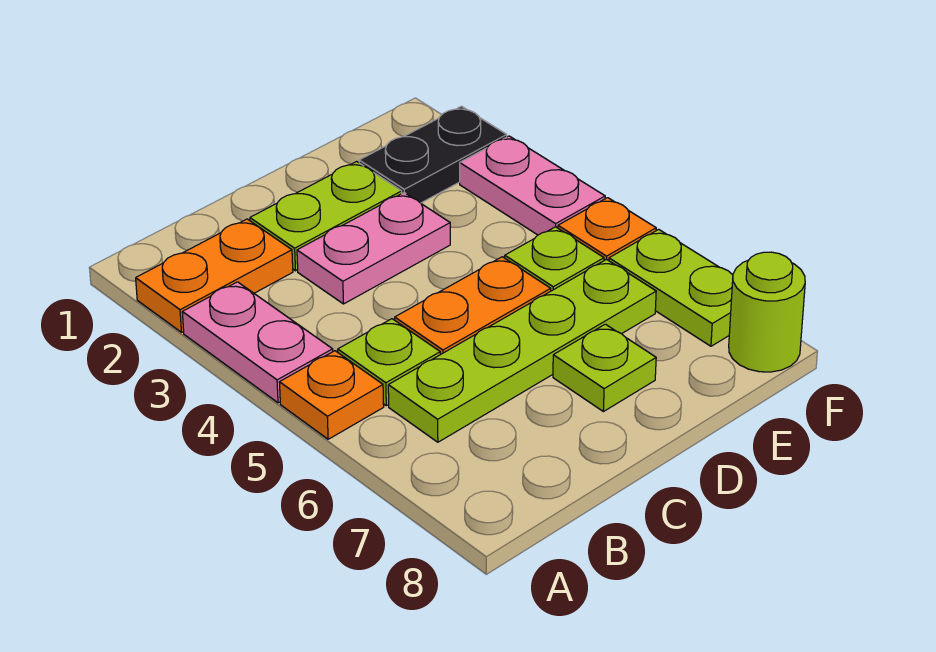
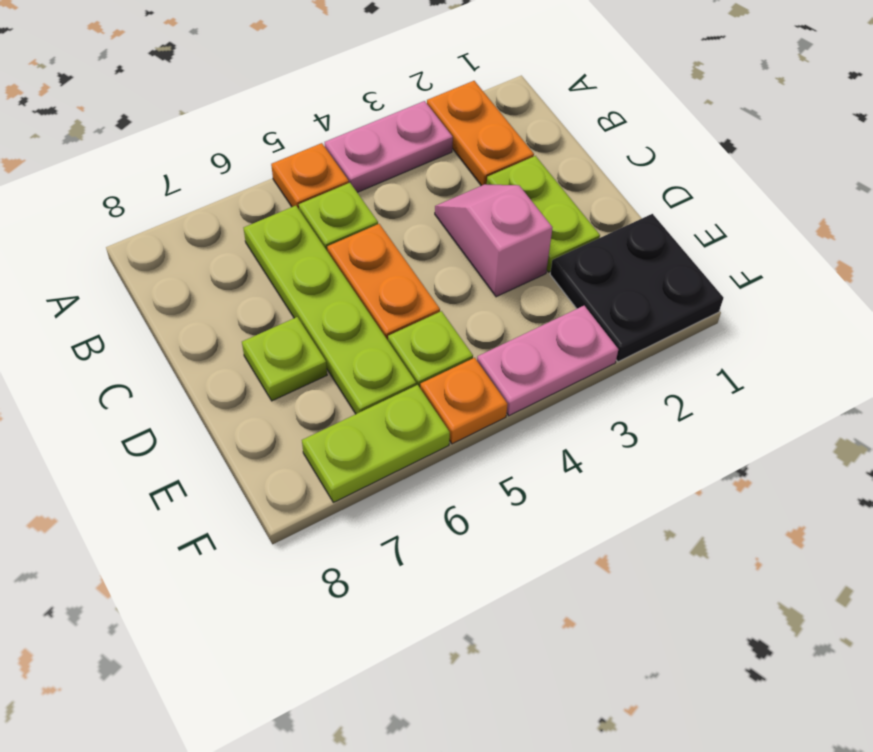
pink 1x2 plate [297,193,450,304] -> pink 1x2 slope [435,184,552,297]
black 1x2 plate [359,106,507,203] -> black 2x2 plate [550,214,723,362]
lime 1x1 round brick [729,252,805,372] -> none

